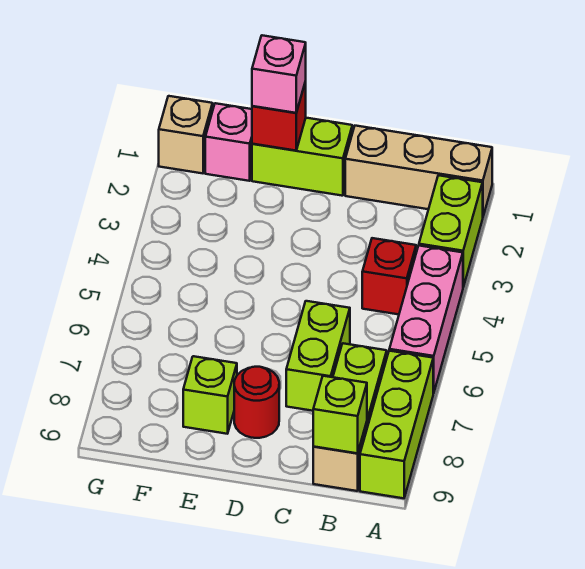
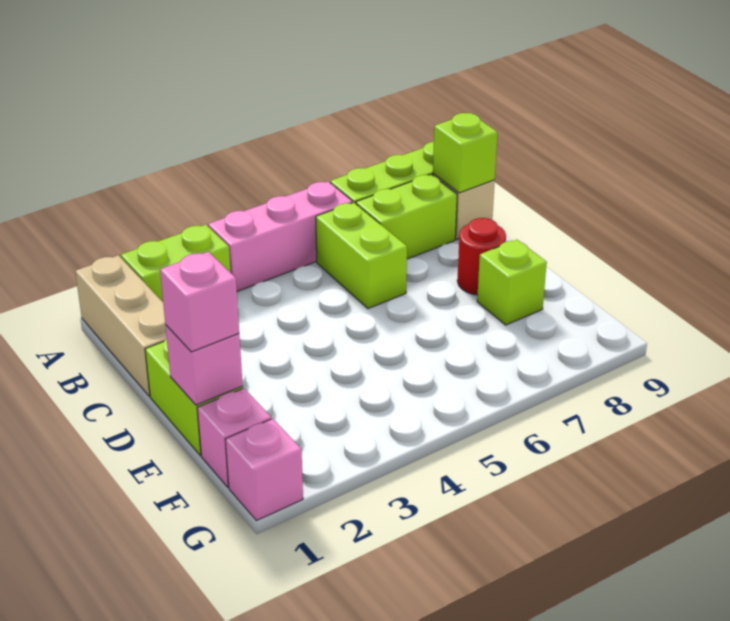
red 1x1 brick [362,238,416,314] -> none
lime 1x2 brick [286,301,350,411] -> lime 1x2 brick turned to [316,203,407,309]
red 1x1 brick [252,81,306,151] -> pink 1x1 brick [165,325,243,405]
tan 1x1 brick [159,96,213,173] -> pink 1x1 brick [225,419,303,521]

